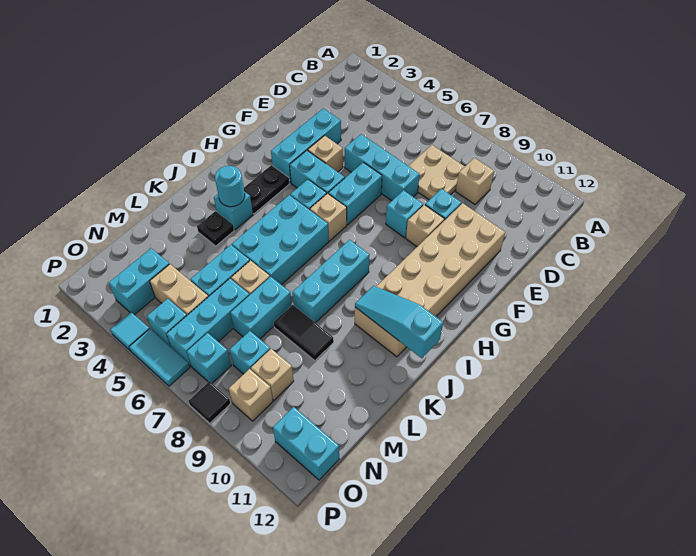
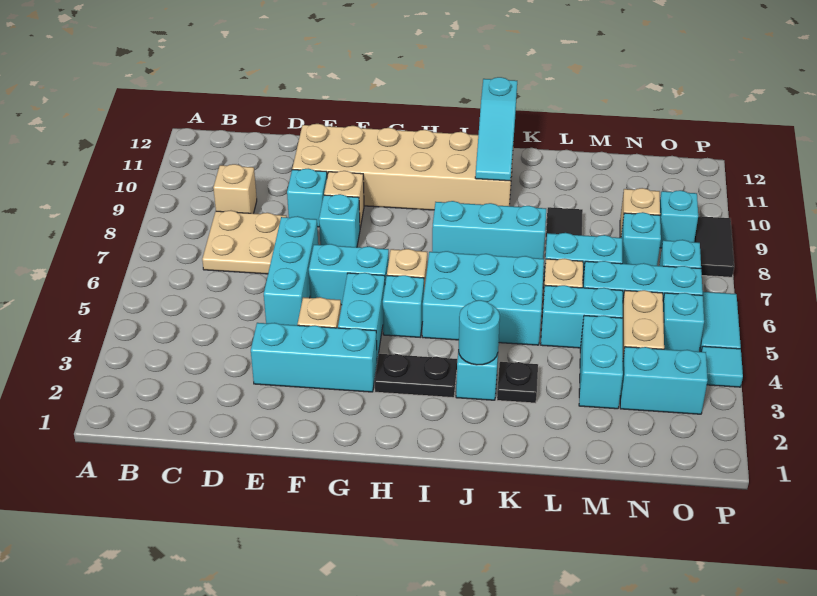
tan 1x1 brick [229,369,273,421] -> cyan 1x1 brick [660,190,698,248]
cyan 1x2 brick [273,407,339,480] -> cyan 1x2 brick moved to [579,315,623,409]
black 1x1 tile [189,382,230,423] -> black 1x2 tile [694,216,734,277]

